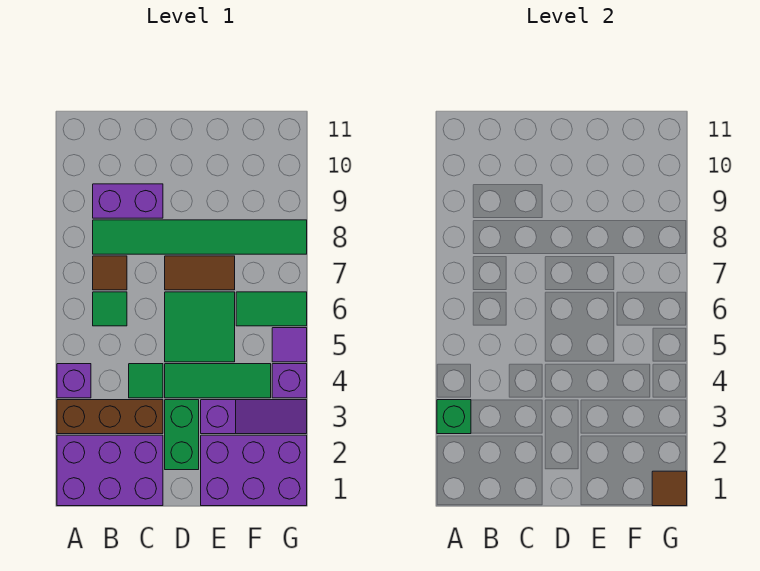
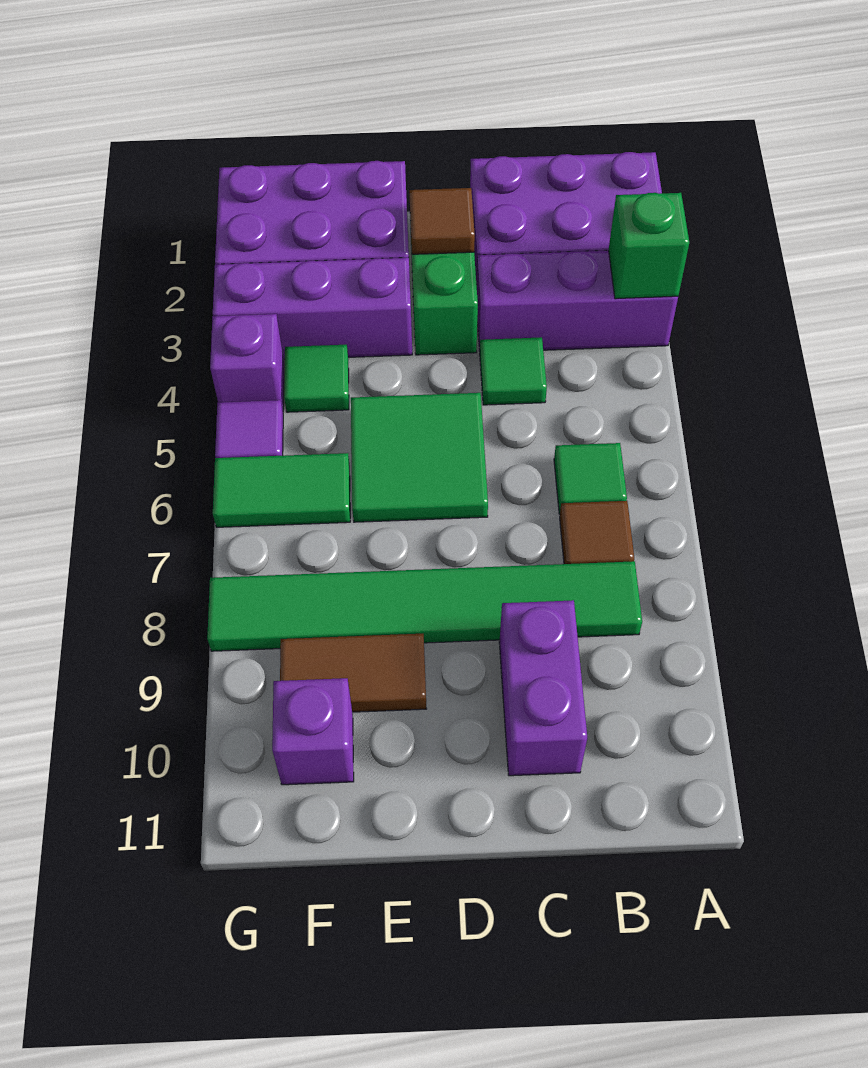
brown 1x3 brick [57,400,163,434] -> purple 1x3 brick [477,250,678,351]
purple 1x1 brick [57,364,91,398] -> purple 1x1 brick moved to [272,678,354,785]
purple 1x2 brick [93,184,163,218] -> purple 1x2 brick turned to [499,600,587,776]
green 1x3 tile [165,364,271,398] -> green 1x1 tile [284,345,349,412]
brown 1x2 tile [165,256,235,290] -> brown 1x2 tile moved to [280,634,426,712]
purple 1x3 slope [201,400,307,434] -> purple 1x3 brick [213,257,412,360]
brown 1x1 tile [652,471,687,506] -> brown 1x1 tile moved to [409,188,475,254]

